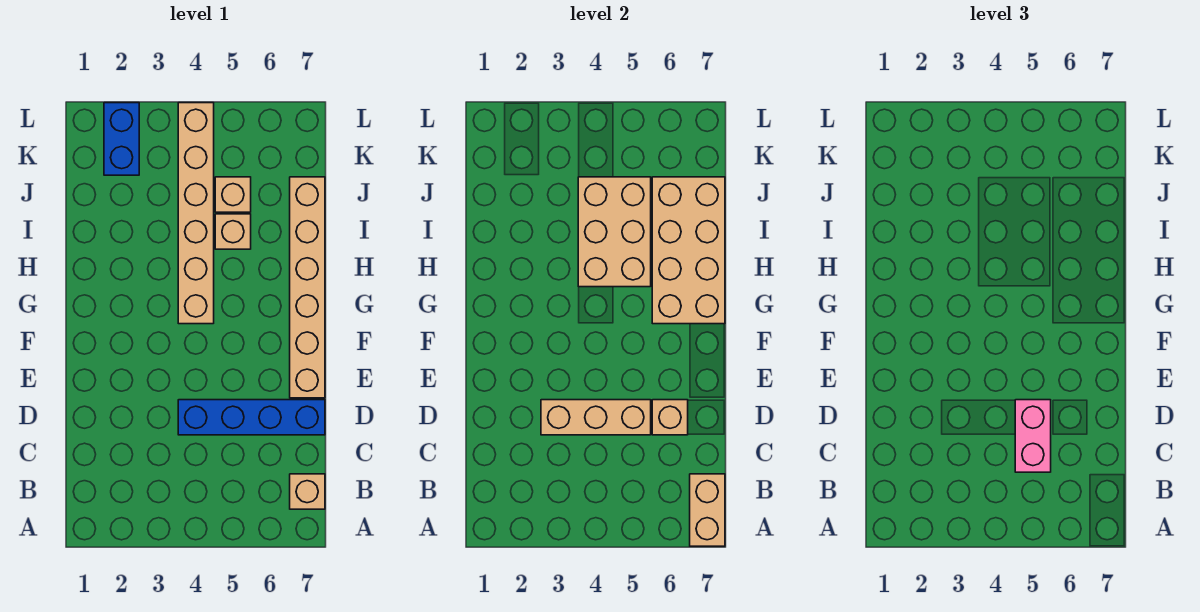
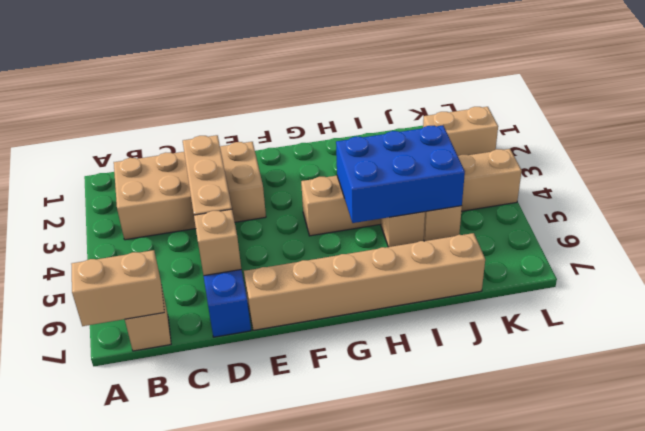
pink 1x2 brick [1015,400,1051,472] -> none
tan 2x4 brick [652,177,725,324] -> tan 2x4 brick moved to [114,142,266,240]
tan 2x3 brick [578,177,651,287] -> blue 2x3 brick [336,125,465,223]
blue 1x2 brick [104,103,139,175] -> tan 1x2 brick [423,107,498,156]

